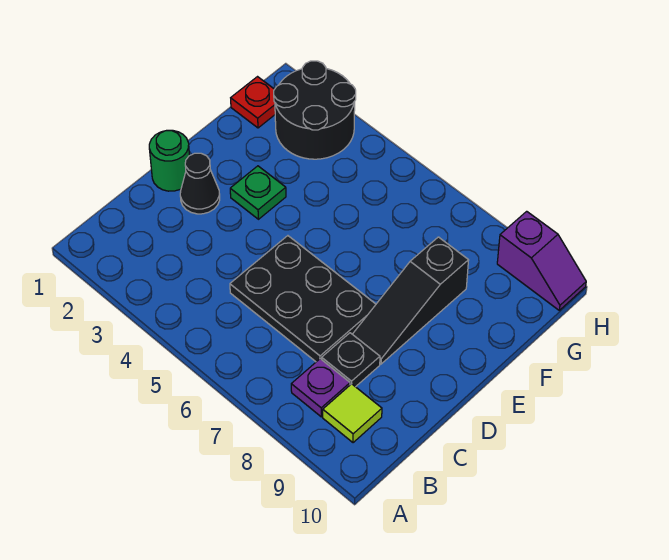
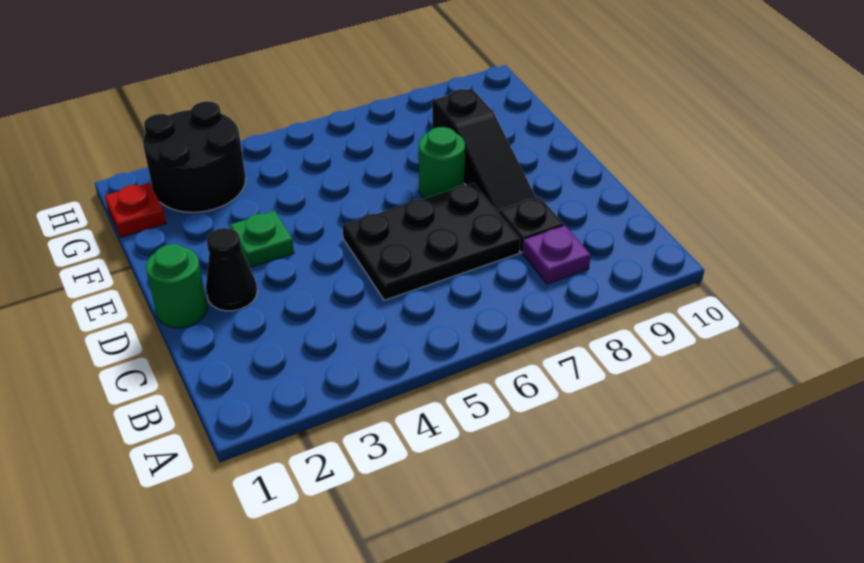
lime 1x1 tile [323,384,382,443] -> none
none -> green 1x1 round brick [419,127,465,198]
purple 1x2 slope [497,211,586,310] -> none

